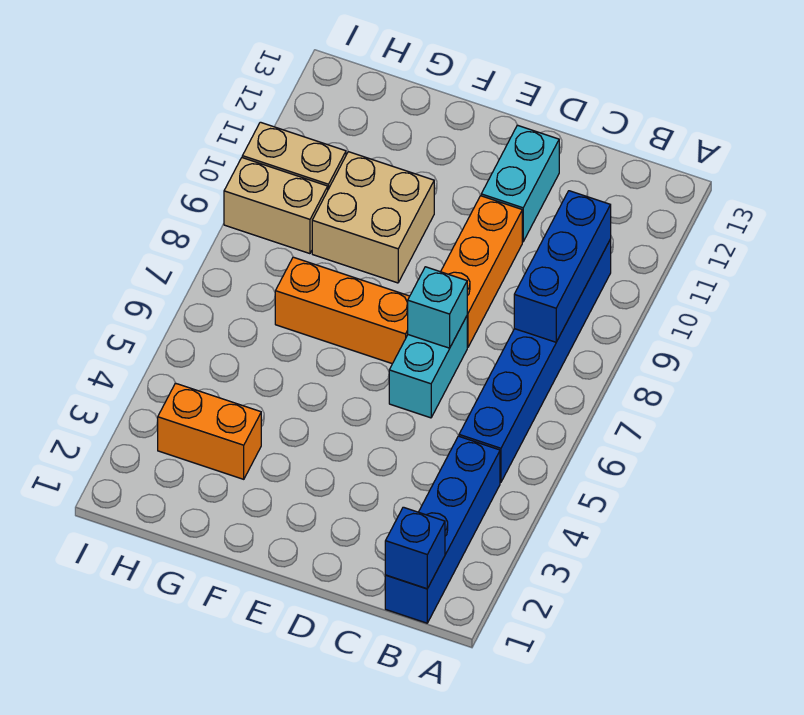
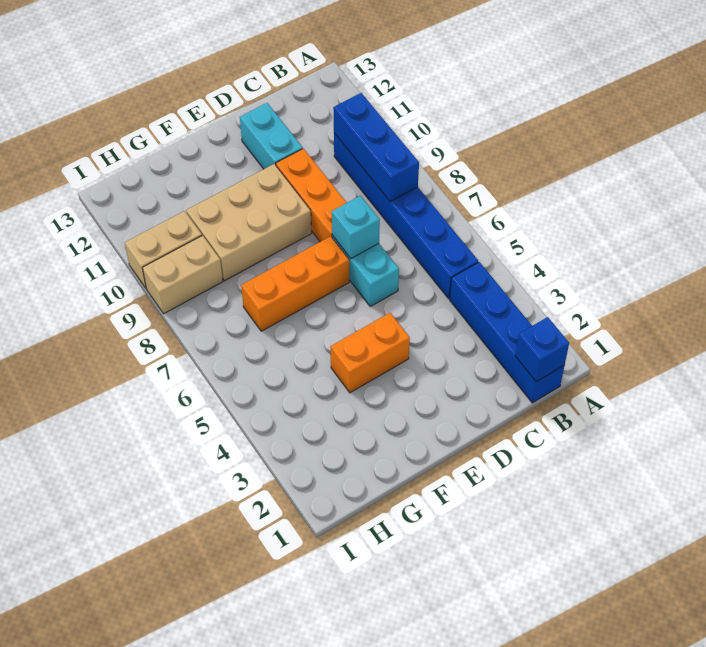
tan 2x2 brick [312,152,434,283] -> tan 2x3 brick [186,164,312,281]
orange 1x2 brick [158,383,261,479] -> orange 1x2 brick moved to [330,313,410,393]

